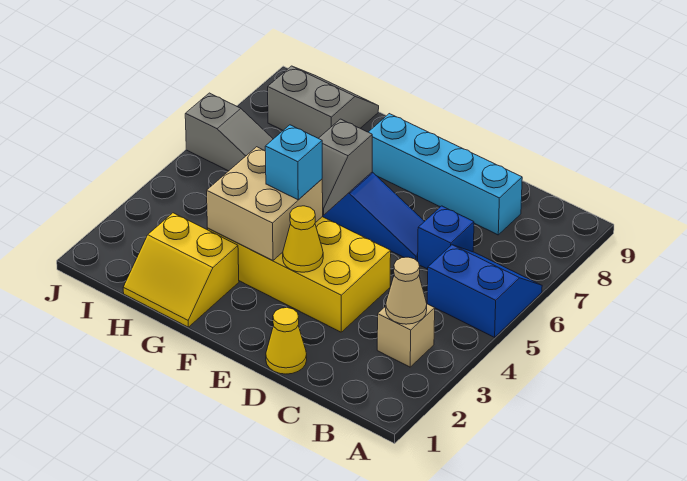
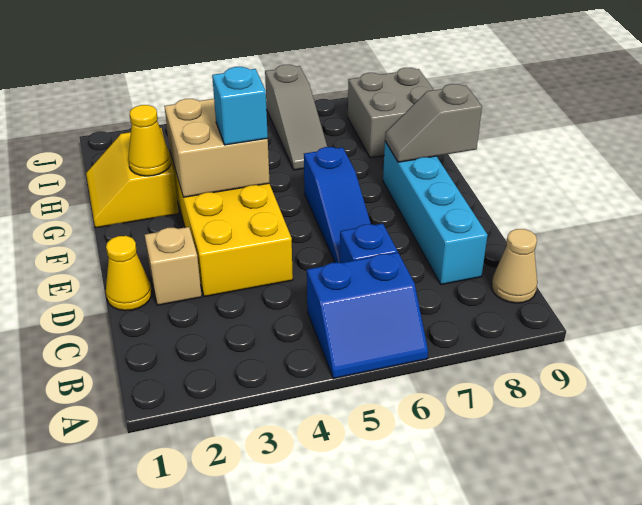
blue 2x2 slope [427,245,542,337] -> blue 2x2 slope turned to [307,253,428,379]
tan 1x1 brick [377,304,435,367] -> tan 1x1 brick moved to [145,227,202,305]
tan 1x1 cone [386,257,427,324] -> tan 1x1 cone moved to [492,229,537,303]
yellow 1x1 cone [283,206,323,272] -> yellow 1x1 cone moved to [128,105,171,176]
grey 1x2 slope [319,119,372,215] -> grey 1x2 slope moved to [385,84,482,162]
grey 2x2 slope [268,66,379,138] -> grey 2x2 brick [348,68,434,158]

